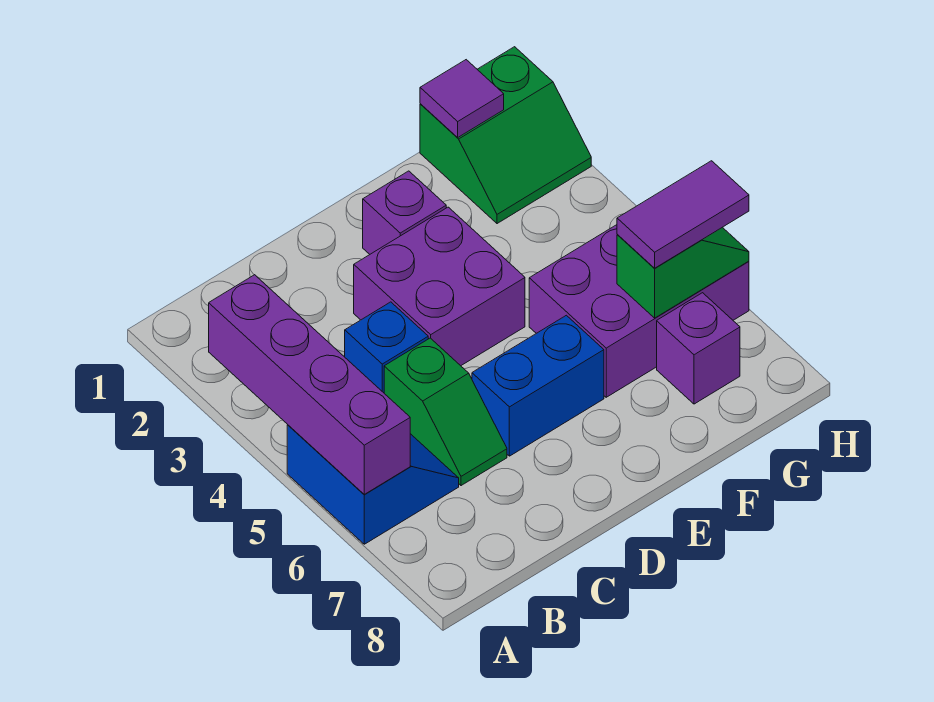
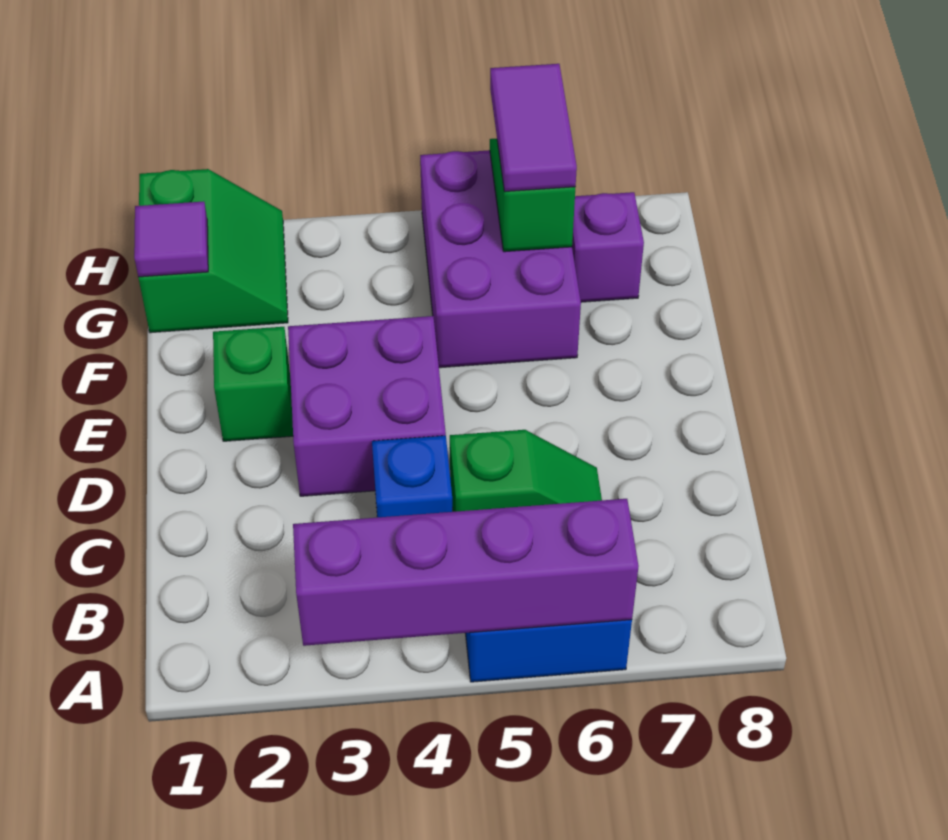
blue 1x2 brick [472,315,604,456] -> none
purple 1x1 brick [363,171,446,254] -> green 1x1 brick [213,327,293,441]

